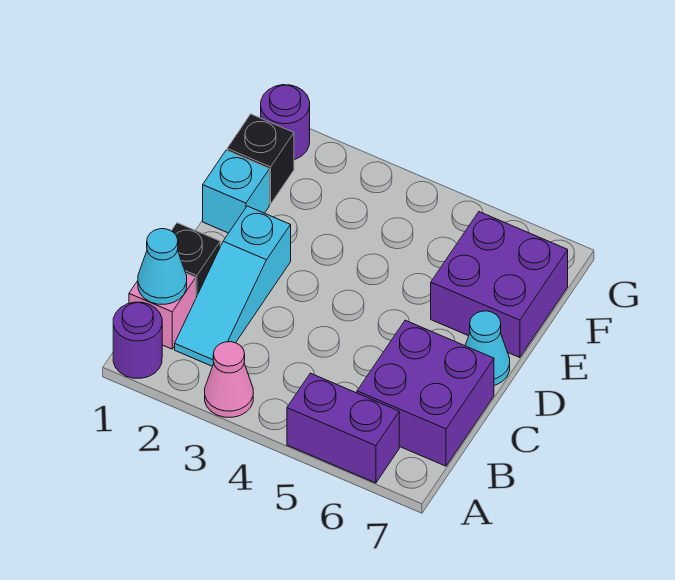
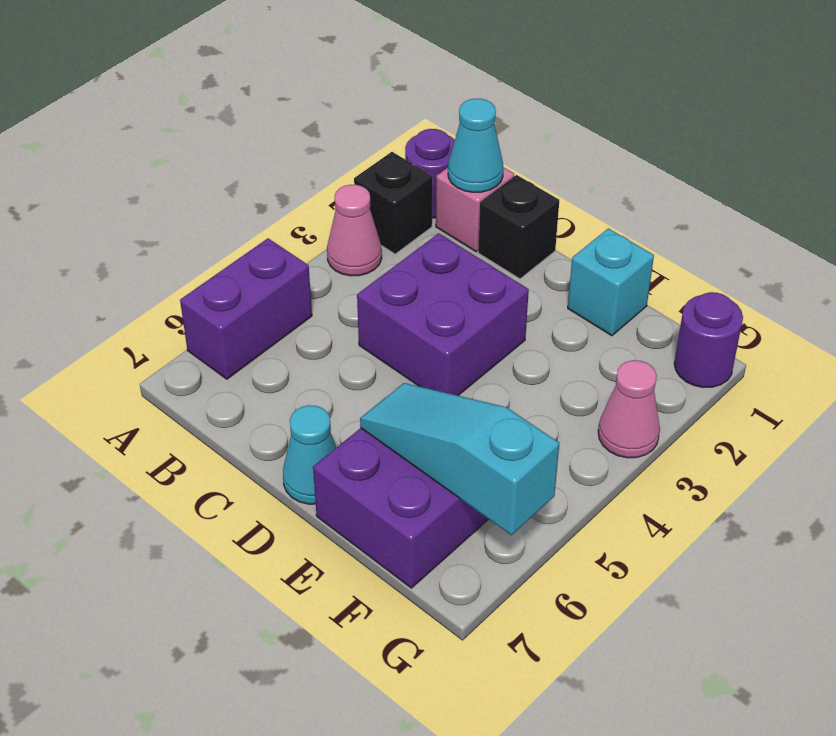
cyan 1x3 slope [175,206,291,366] -> cyan 1x3 slope moved to [360,383,559,535]
purple 2x2 brick [357,320,494,466] -> purple 2x2 brick moved to [357,233,529,396]
black 1x1 brick [227,114,294,204] -> black 1x1 brick moved to [354,152,432,254]
none -> pink 1x1 cone [598,360,660,458]

